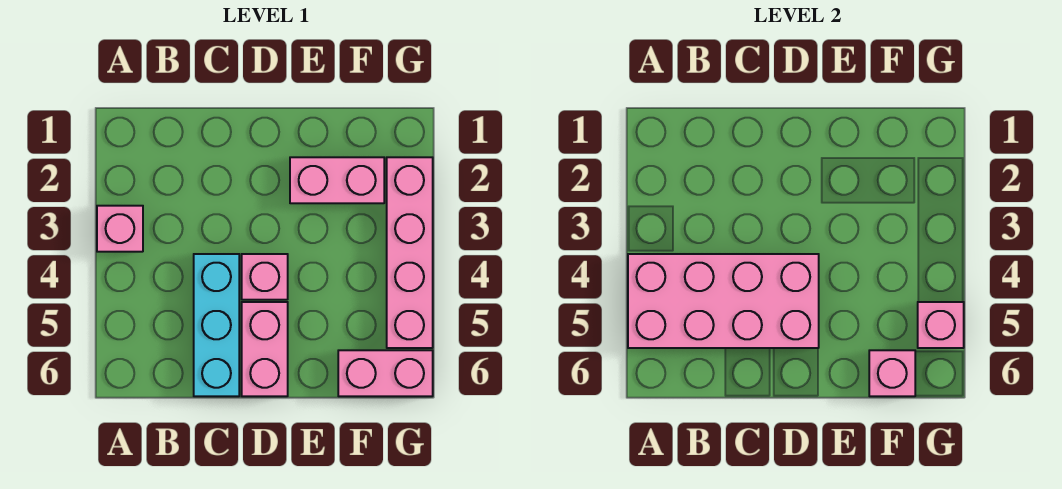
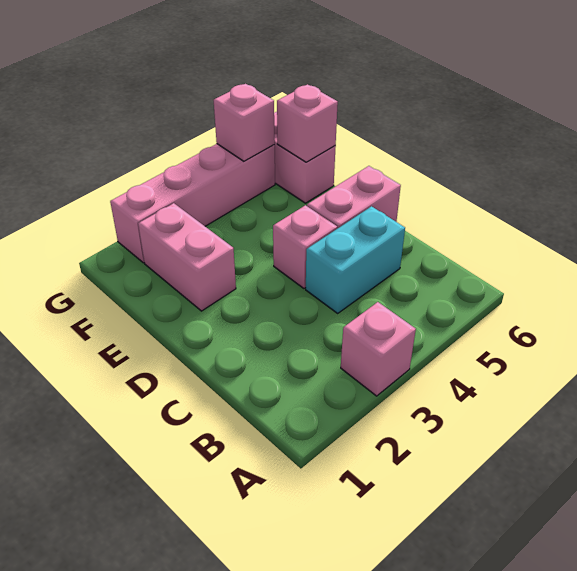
pink 2x4 brick [628,254,819,348] -> none
cyan 1x3 brick [194,254,239,396] -> cyan 1x2 brick [306,206,405,313]

